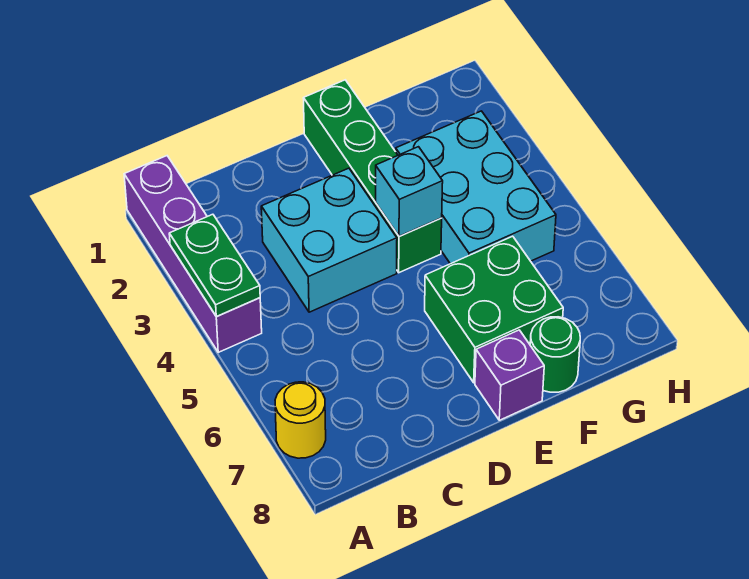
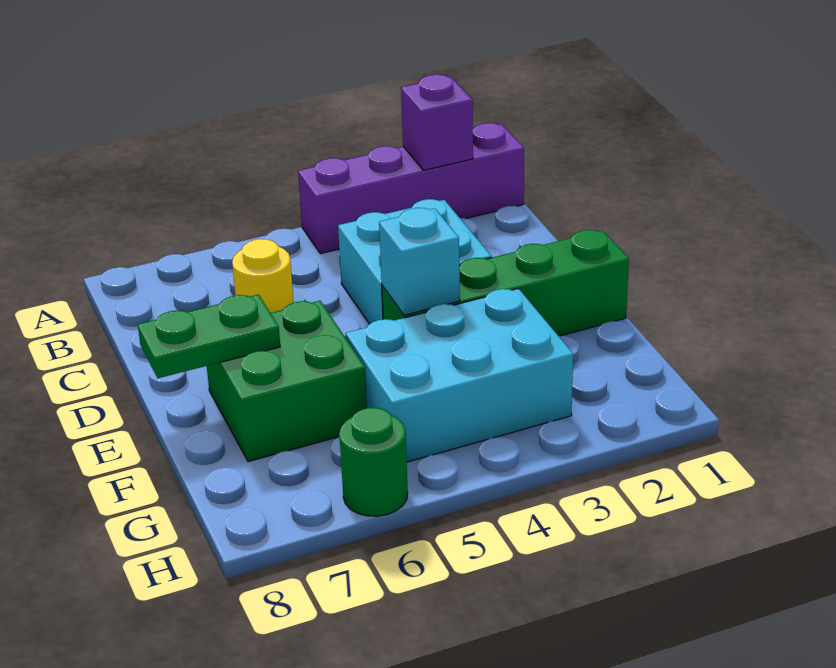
green 1x2 plate [169,214,260,317] -> green 1x2 plate moved to [138,294,280,378]
yellow 1x1 round brick [275,382,326,458] -> yellow 1x1 round brick moved to [232,239,294,313]
purple 1x1 brick [475,330,544,420] -> purple 1x1 brick moved to [401,74,473,170]
green 1x1 round brick [530,317,580,392] -> green 1x1 round brick moved to [339,408,408,516]

